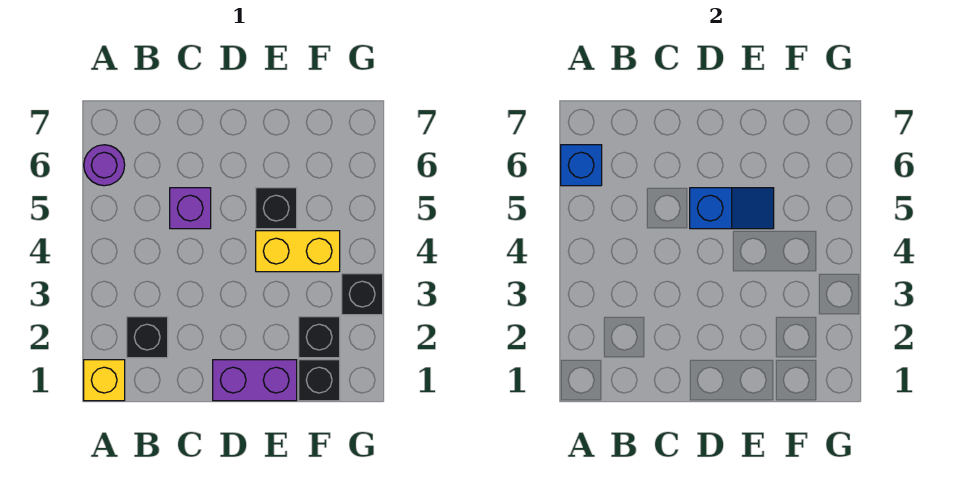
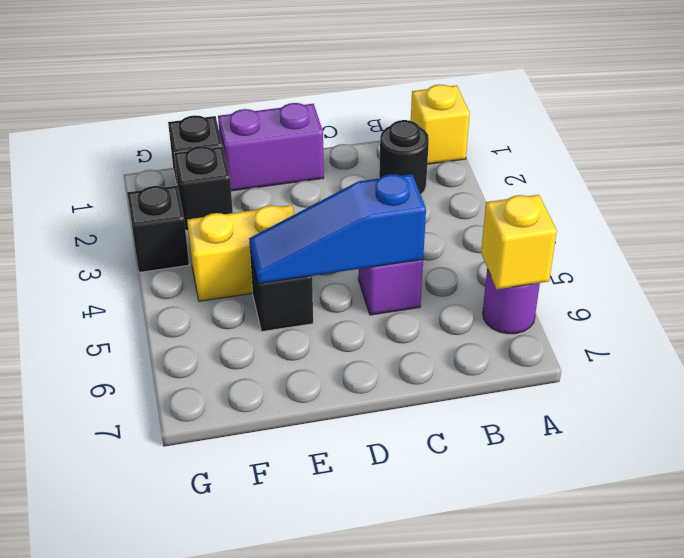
blue 1x1 brick [561,145,602,186] -> yellow 1x1 brick [481,195,557,289]
black 1x1 brick [127,317,168,358] -> black 1x1 round brick [379,120,429,194]
blue 1x2 slope [690,188,774,229] -> blue 1x3 slope [249,174,426,284]

